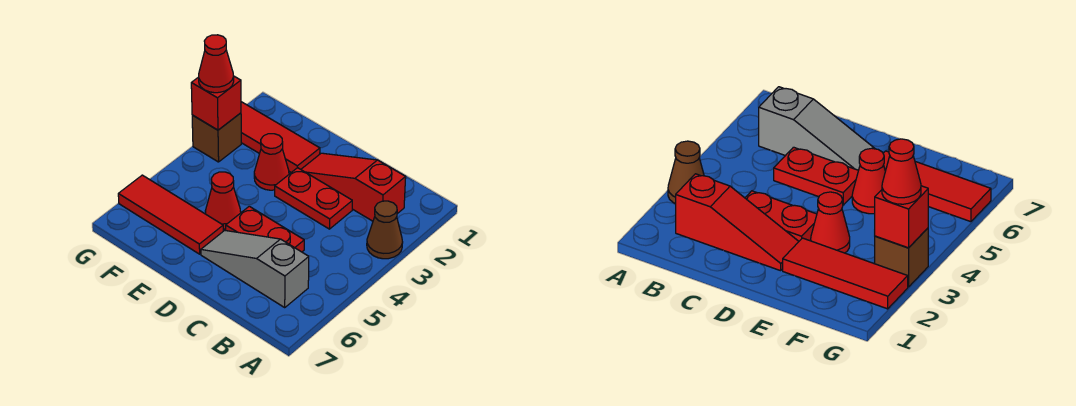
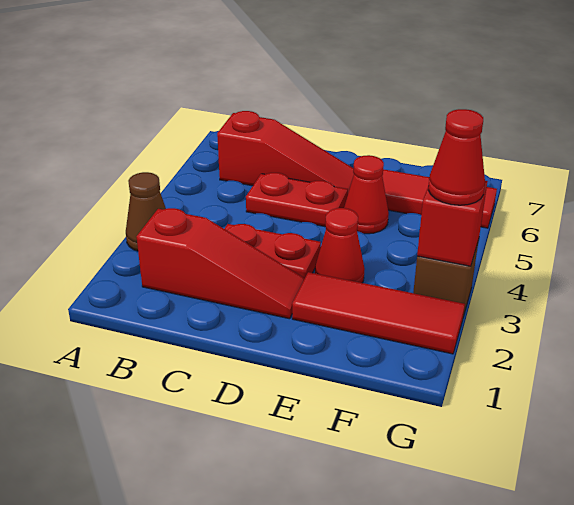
grey 1x3 slope [201,230,309,307] -> red 1x3 slope [217,111,354,193]

